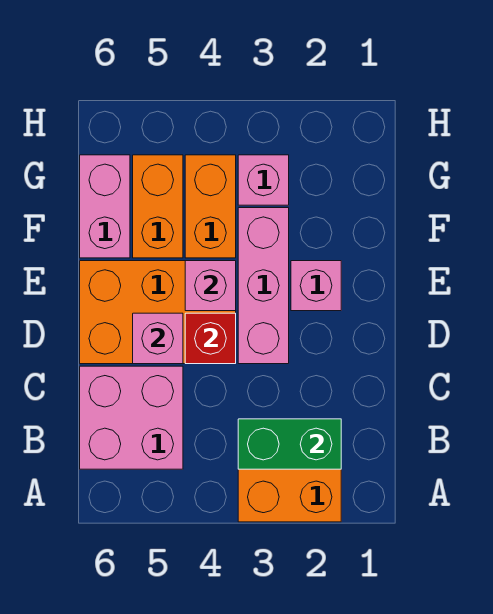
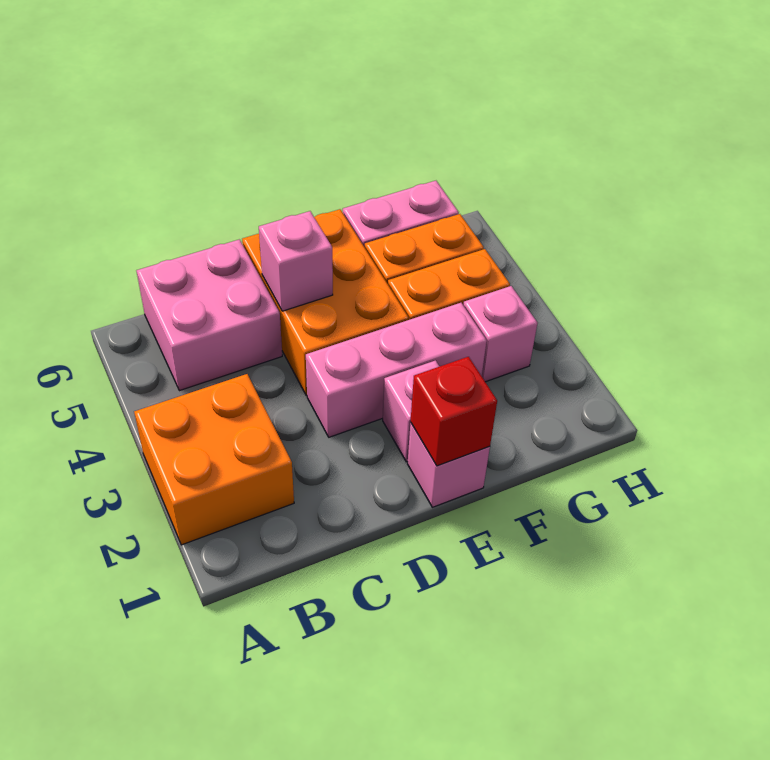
green 1x2 brick [238,419,341,469] -> none
red 1x1 brick [185,313,236,364] -> red 1x1 brick moved to [411,357,497,466]
pink 1x1 brick [185,261,236,311] -> pink 1x1 brick moved to [408,422,490,507]

